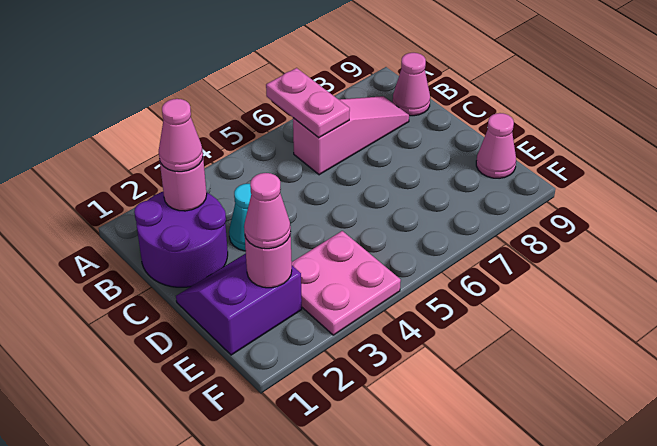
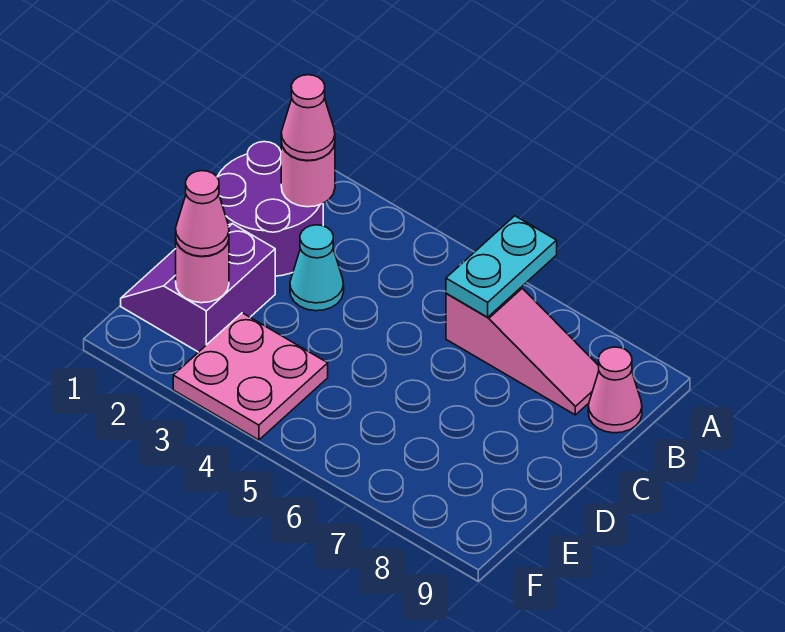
pink 1x2 plate [266,68,350,138] -> cyan 1x2 plate [446,216,557,317]
purple 2x2 slope [176,254,302,355] -> purple 2x2 slope turned to [121,224,275,352]
pink 1x1 cone [476,113,516,178] -> none

